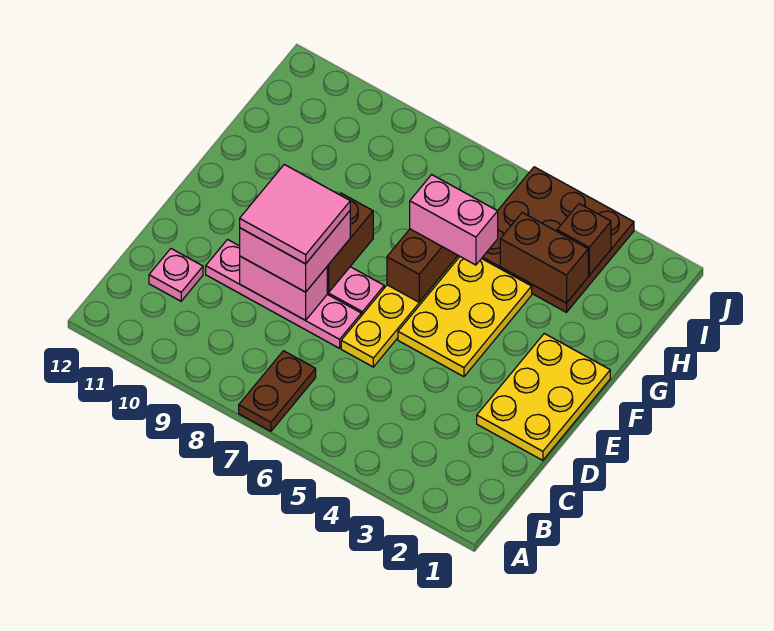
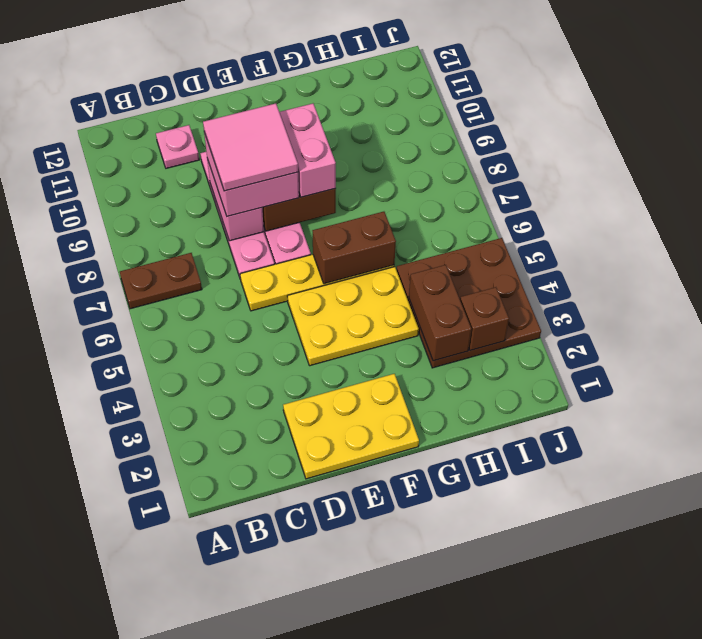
pink 1x2 brick [410,175,498,265] -> pink 1x2 brick moved to [279,103,336,197]

